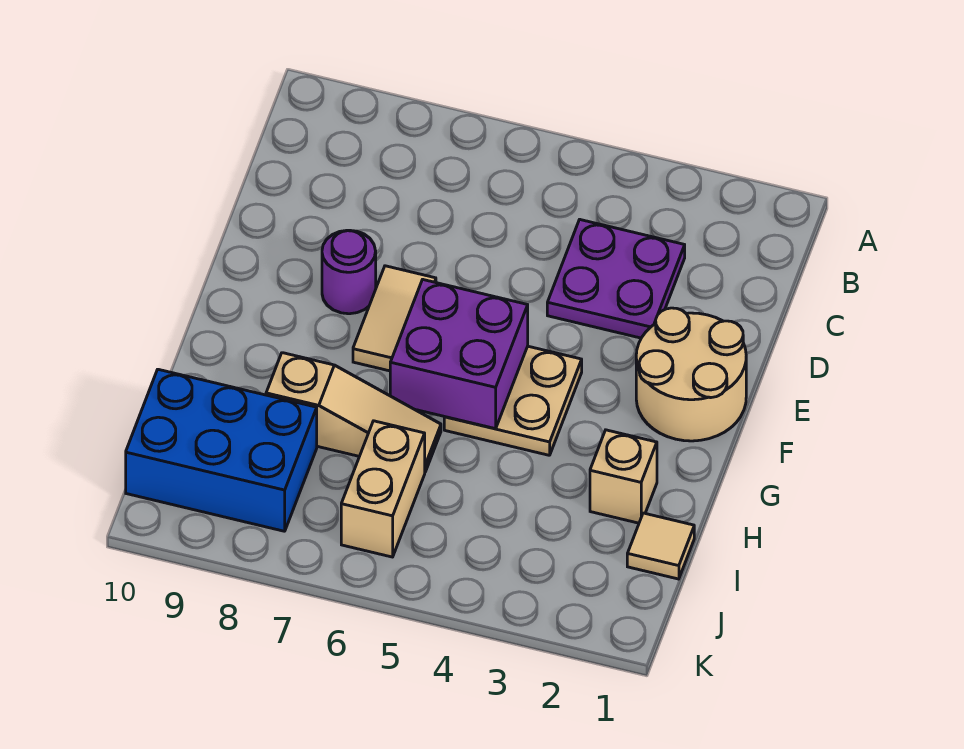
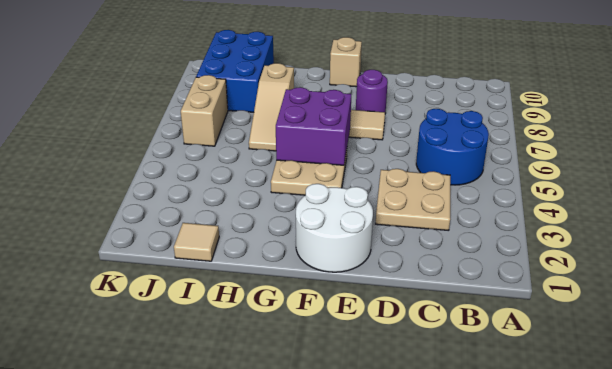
none -> blue 2x2 round brick [416,109,489,185]
purple 2x2 plate [547,220,685,338] -> tan 2x2 plate [376,169,450,231]
tan 2x2 round brick [636,308,746,441] -> white 2x2 round brick [296,184,373,272]
tan 1x1 brick [590,430,657,523] -> tan 1x1 brick moved to [330,37,362,87]
tan 1x2 brick [341,421,425,557] -> tan 1x2 brick turned to [181,75,228,146]

